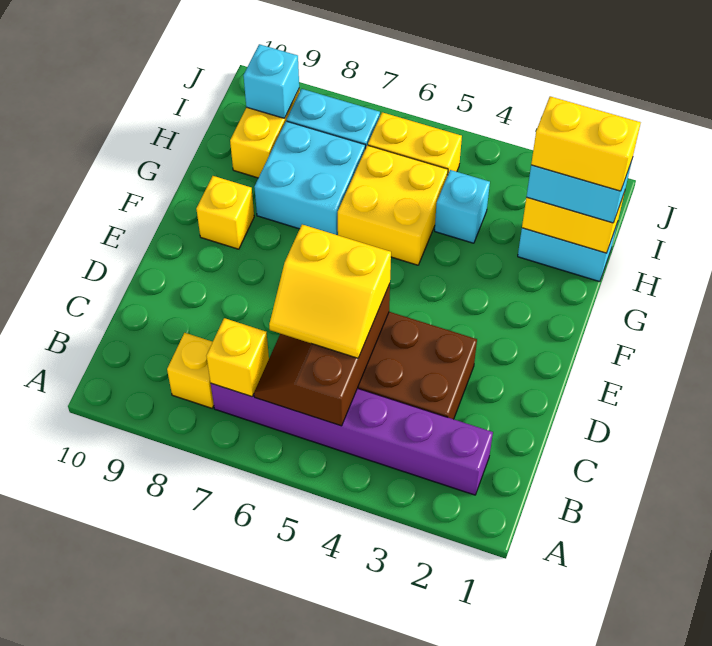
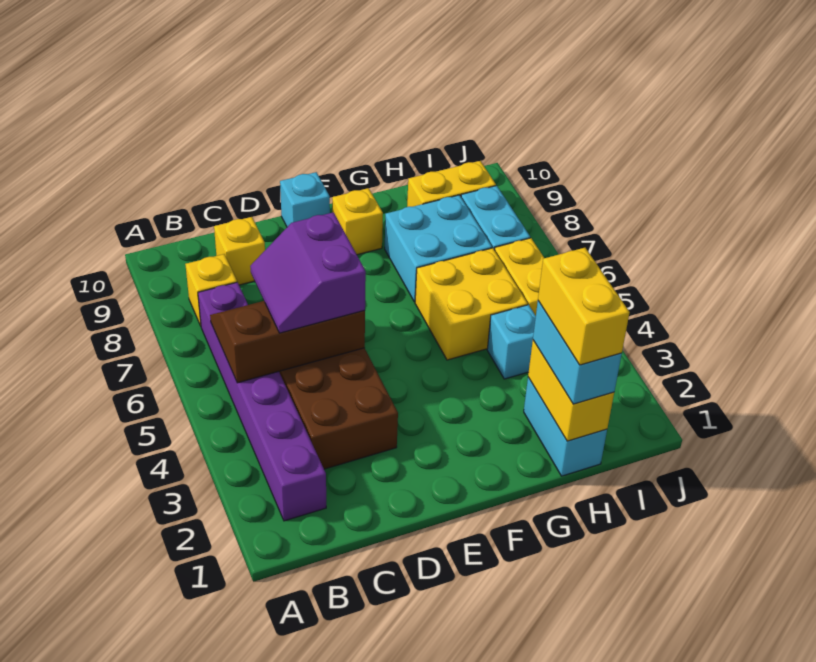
yellow 1x1 brick [207,318,269,397] -> yellow 1x1 brick moved to [214,217,265,285]
yellow 2x2 slope [269,225,391,358] -> purple 2x2 slope [250,212,366,333]
cyan 1x1 brick [243,44,299,118] -> cyan 1x1 brick moved to [280,172,330,227]

